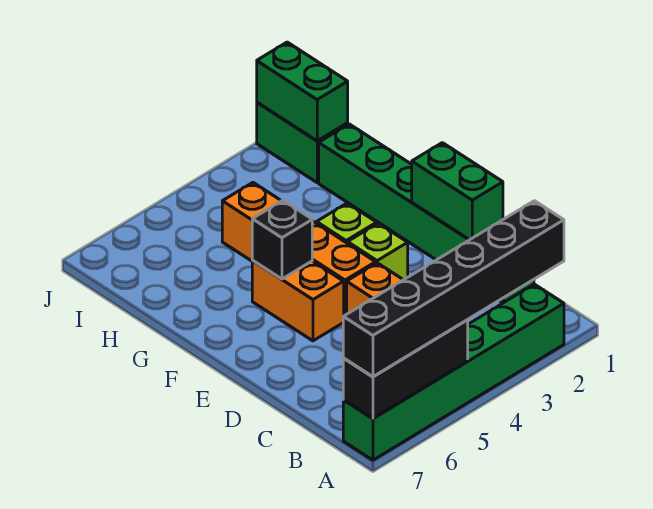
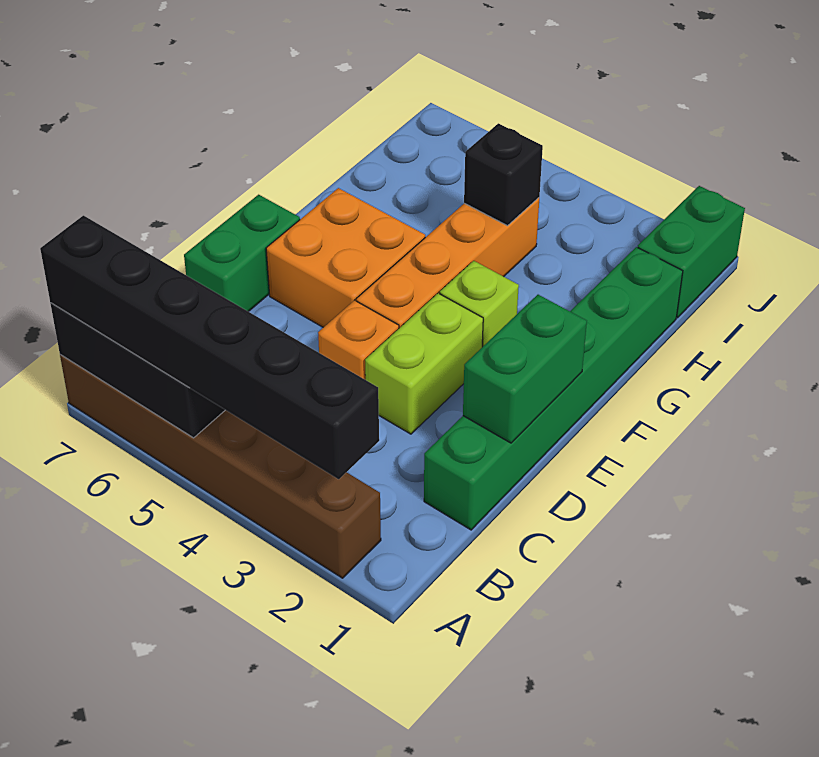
green 1x6 brick [343,284,564,460] -> brown 1x6 brick [60,355,381,578]
lime 1x1 brick [348,223,408,280] -> lime 1x2 brick [365,293,483,434]
orange 1x2 brick [252,261,344,341] -> orange 2x2 brick [266,188,425,327]
black 1x1 brick [252,200,312,279] -> black 1x1 brick moved to [464,123,543,226]
green 1x2 brick [257,42,348,141] -> green 1x2 brick moved to [184,195,300,312]

